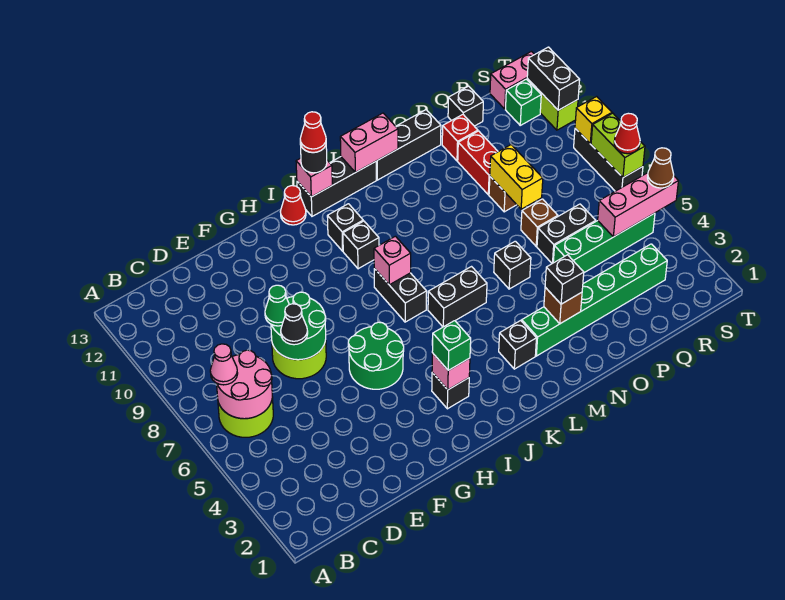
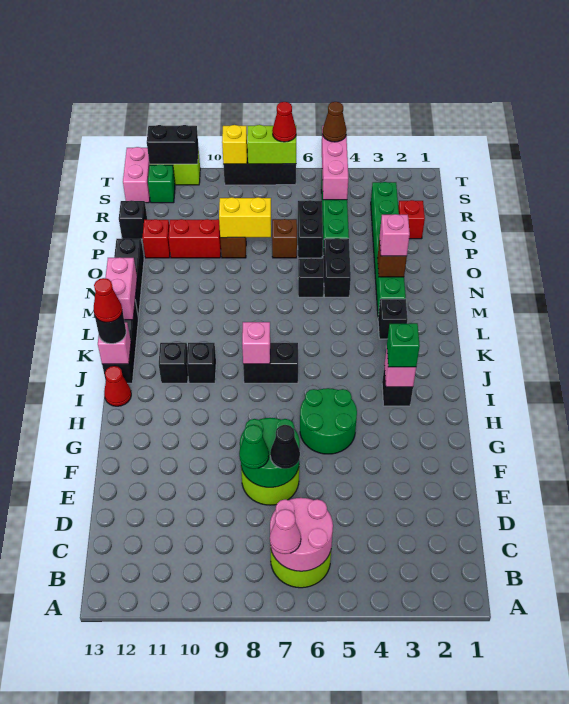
black 1x2 brick [428,267,487,327] -> black 1x2 brick moved to [323,238,351,297]
black 1x1 brick [545,255,584,304] -> pink 1x1 brick [380,214,410,256]
none -> red 1x1 brick [398,200,425,239]

